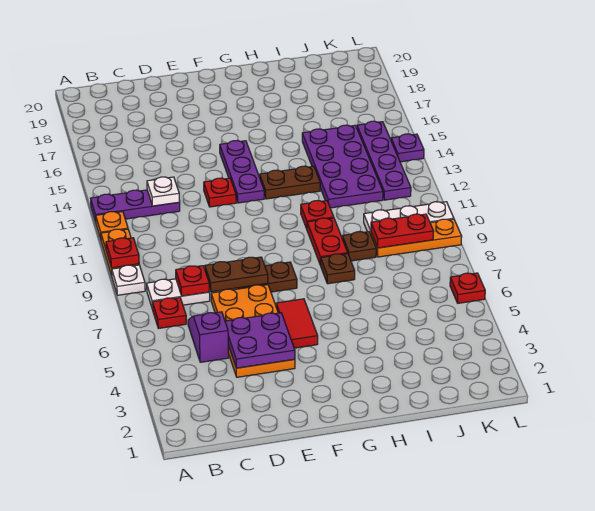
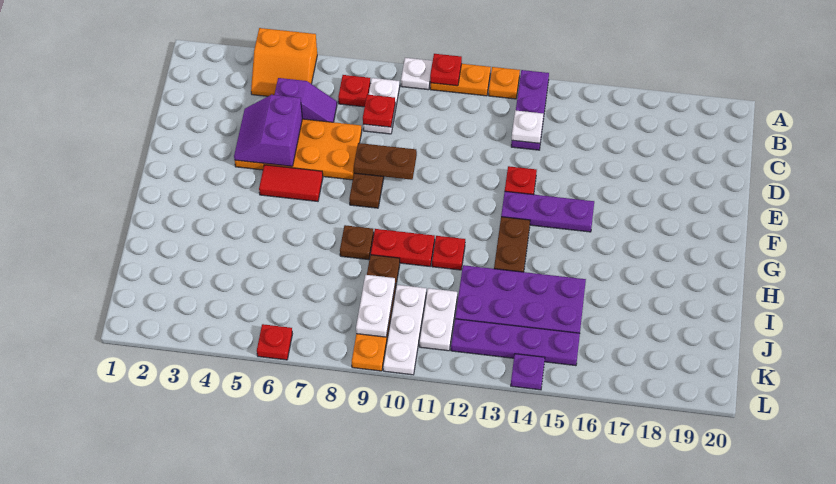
none -> orange 2x2 slope [251,28,317,96]
purple 2x2 plate [225,313,295,368] -> purple 2x2 slope [234,95,302,166]
brown 1x2 plate [205,257,268,292] -> brown 1x2 plate turned to [354,143,417,180]
red 1x2 plate [371,214,434,248] -> white 1x2 plate [356,275,395,337]
none -> white 1x2 plate [419,288,457,351]

